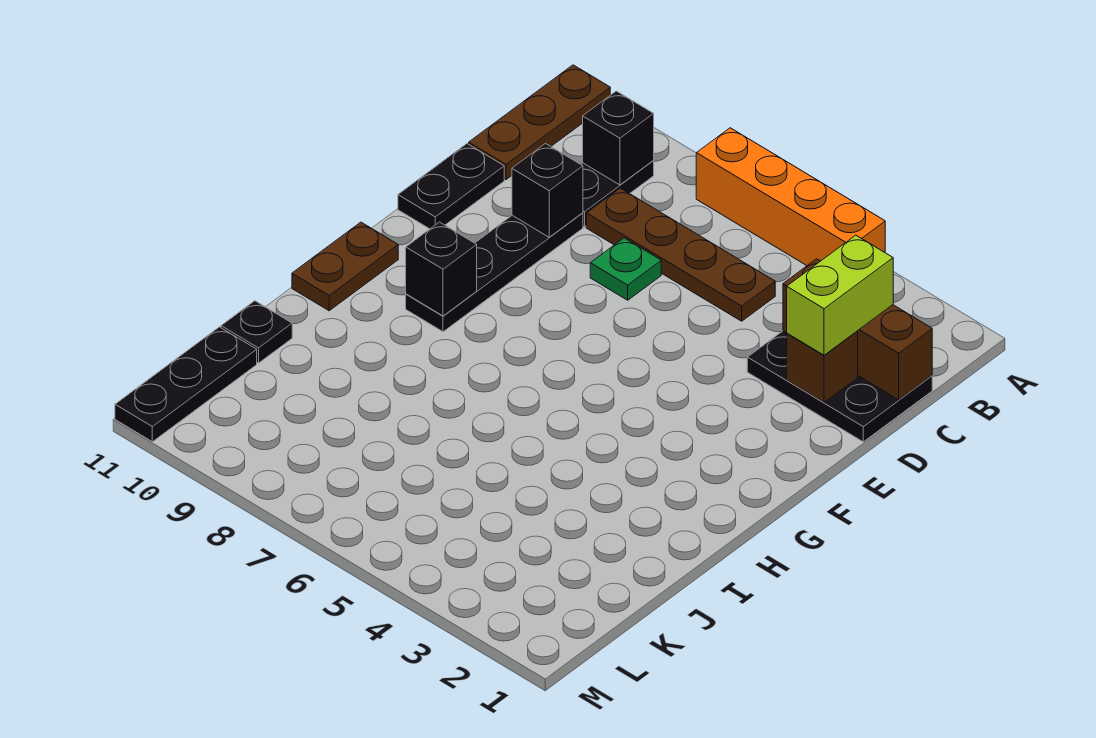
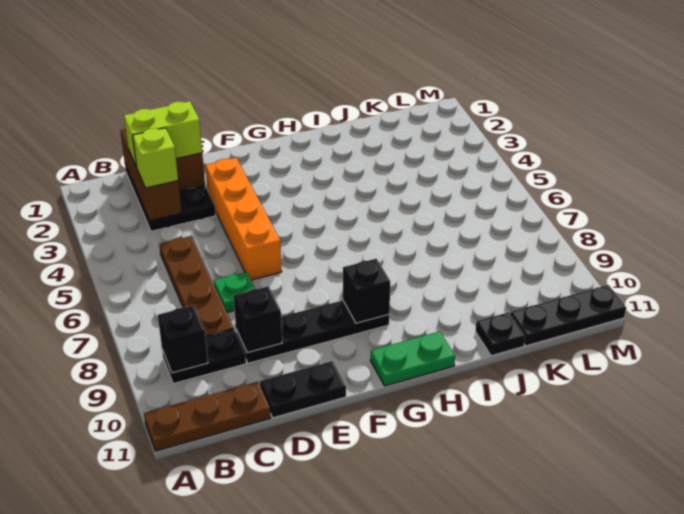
orange 1x4 brick [696,128,885,266] -> orange 1x4 brick moved to [205,158,282,280]
none -> lime 1x1 brick [133,128,178,188]
brown 1x2 plate [292,222,398,311] -> green 1x2 plate [370,331,455,386]

